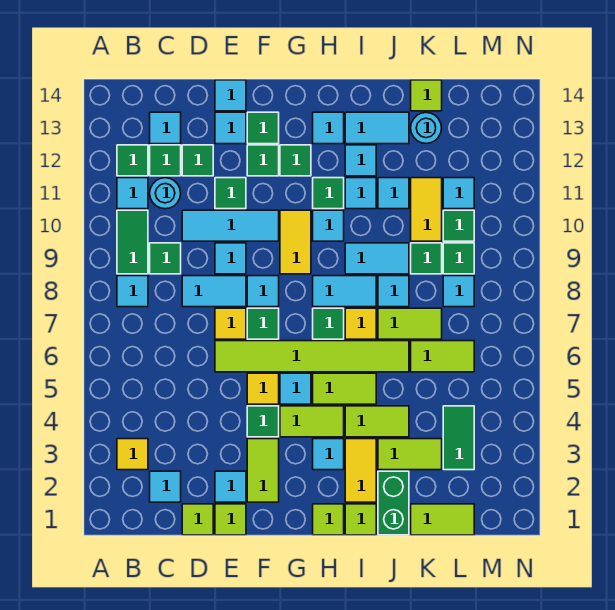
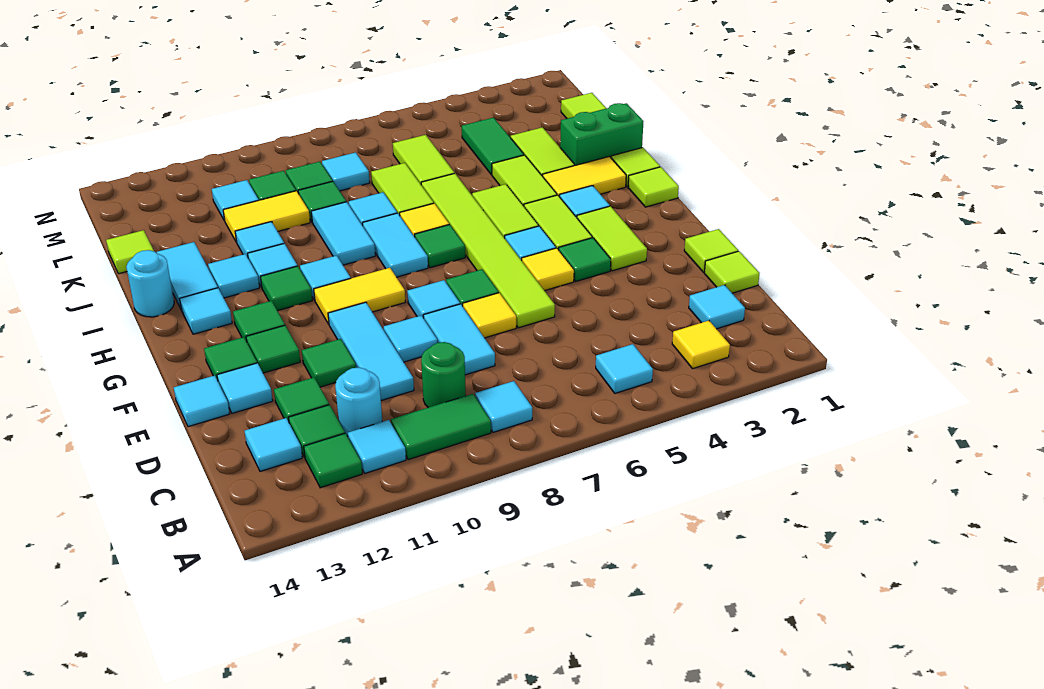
green 1x1 tile [150,243,181,274] -> green 1x1 round brick [421,342,466,407]
cyan 1x1 tile [215,471,246,502] -> cyan 1x1 tile moved to [596,344,653,393]
lime 1x2 tile [247,439,279,502] -> lime 1x2 tile turned to [577,206,647,271]
cyan 1x1 round brick [411,113,442,143] -> cyan 1x1 round brick moved to [126,250,174,317]
green 1x2 tile [443,406,474,470] -> green 1x2 tile turned to [462,118,524,175]

